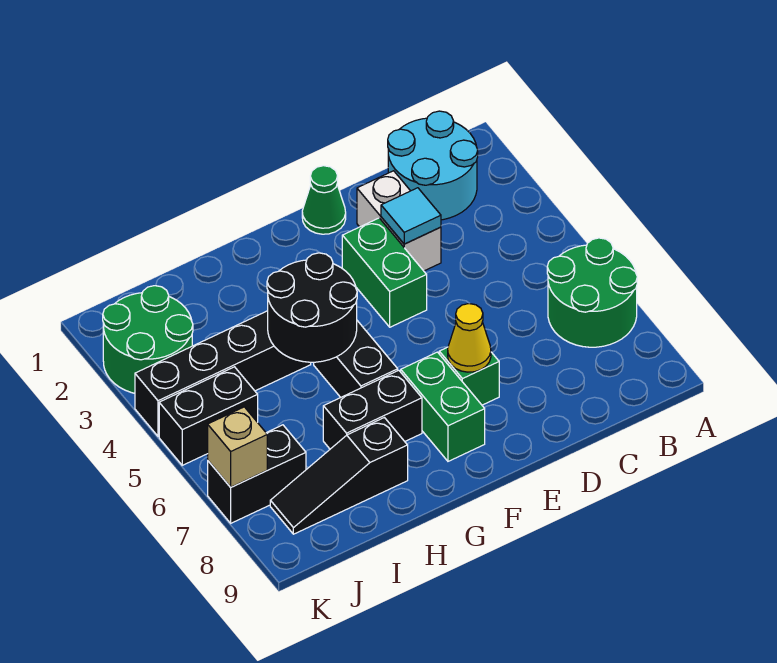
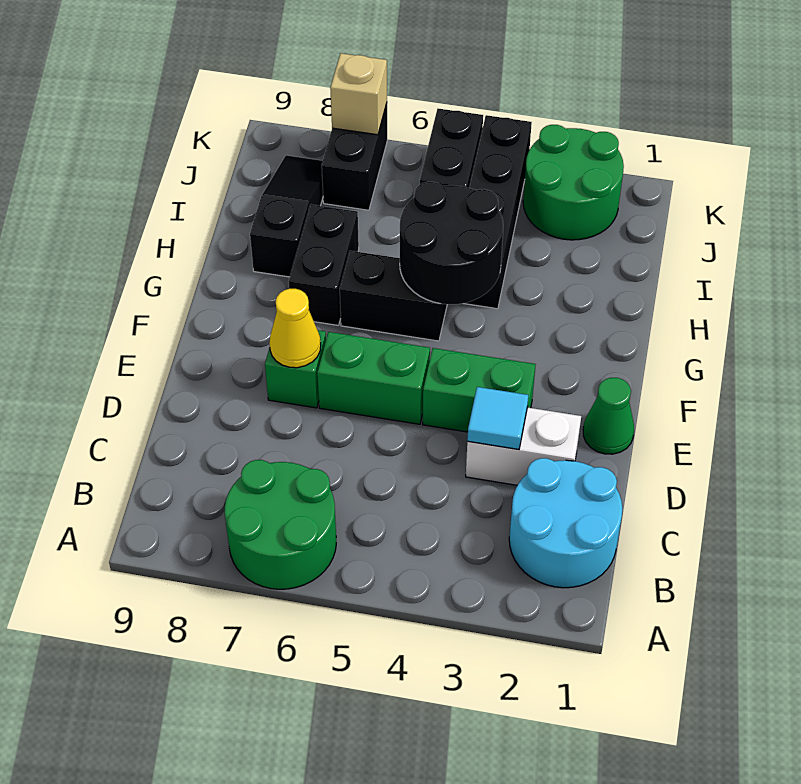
green 1x2 brick [401,352,485,461] -> green 1x2 brick moved to [317,332,430,424]

